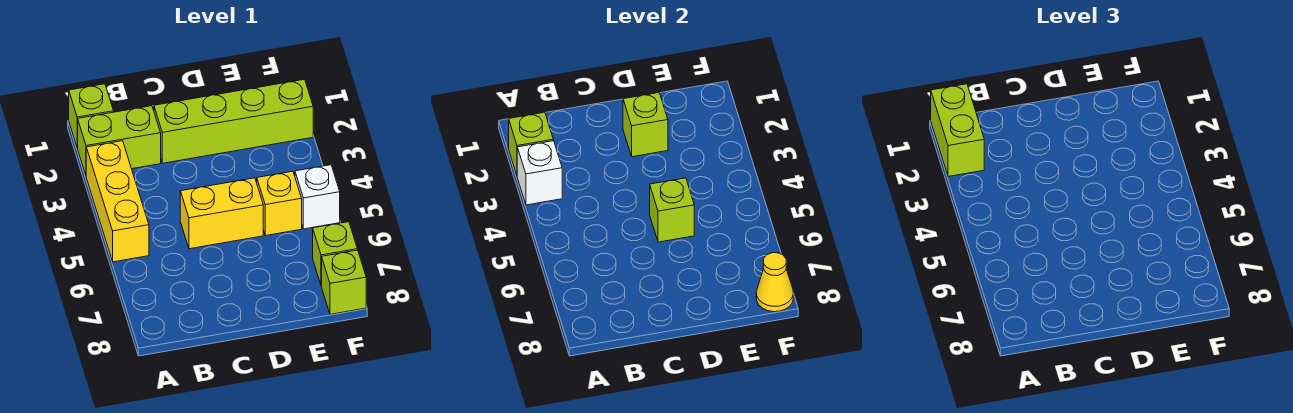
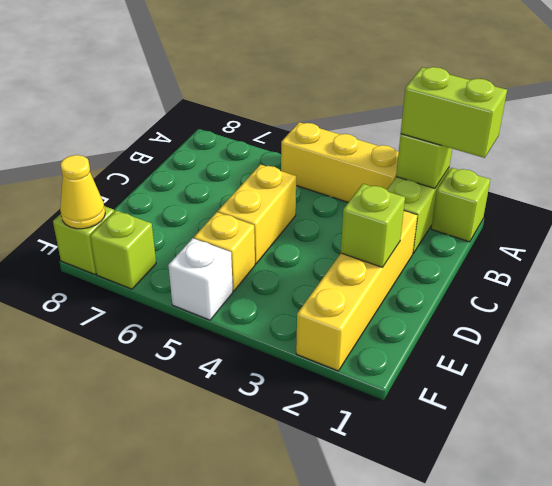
white 1x1 brick [517,141,562,205] -> none
lime 1x4 brick [154,79,313,163] -> yellow 1x4 brick [296,211,418,371]
lime 1x1 brick [650,178,694,242] -> none

